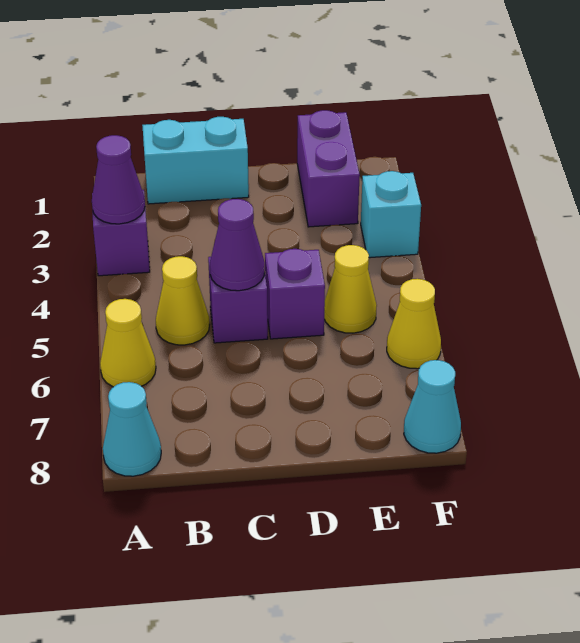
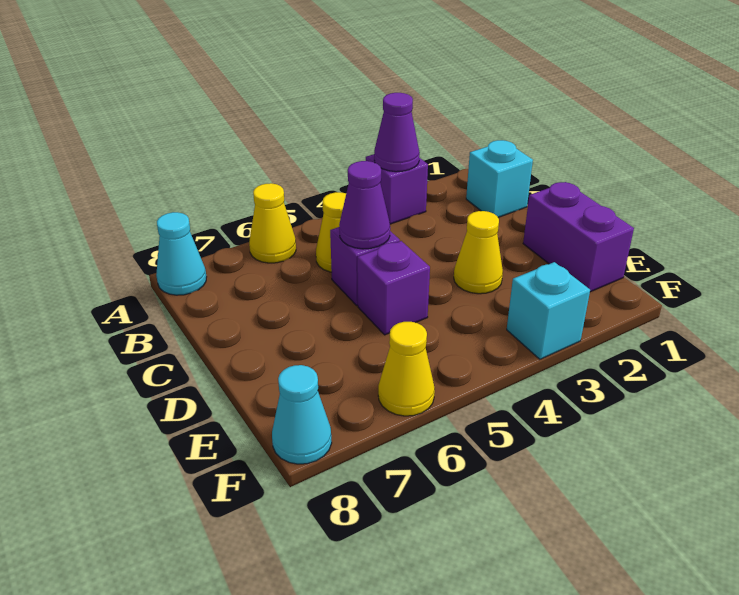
cyan 1x2 brick [142,117,249,204] -> cyan 1x1 brick [466,140,533,217]
purple 1x2 brick [297,110,360,227] -> purple 1x2 brick turned to [523,182,634,292]
yellow 1x1 cone [324,245,377,333] -> yellow 1x1 cone moved to [454,211,503,294]

